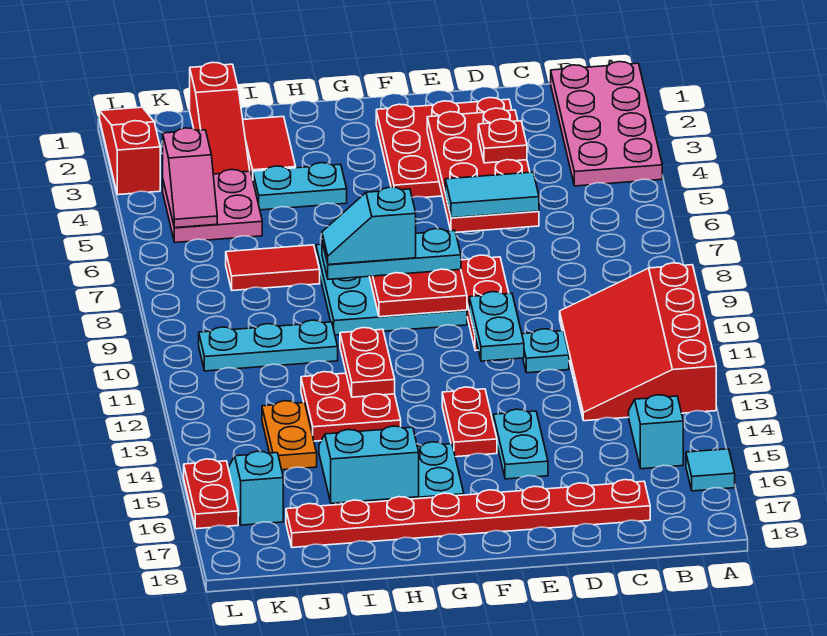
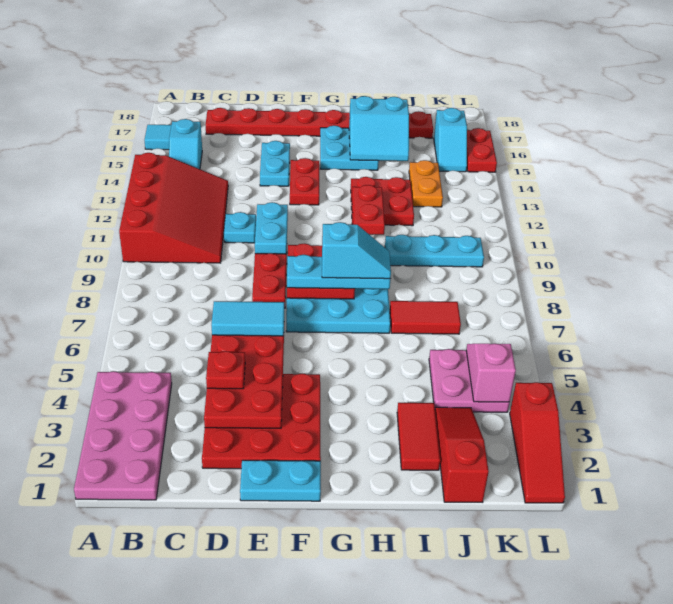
cyan 1x2 plate [253,163,347,210] -> cyan 1x2 plate moved to [240,460,321,501]

